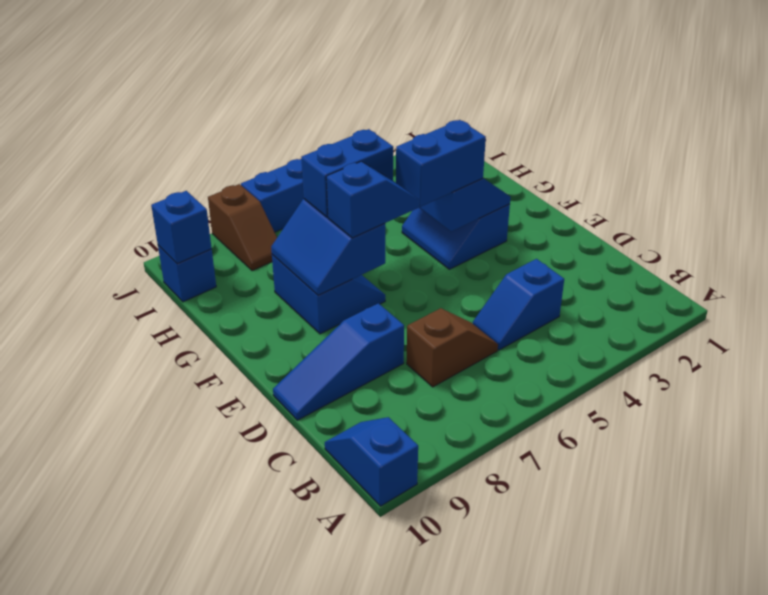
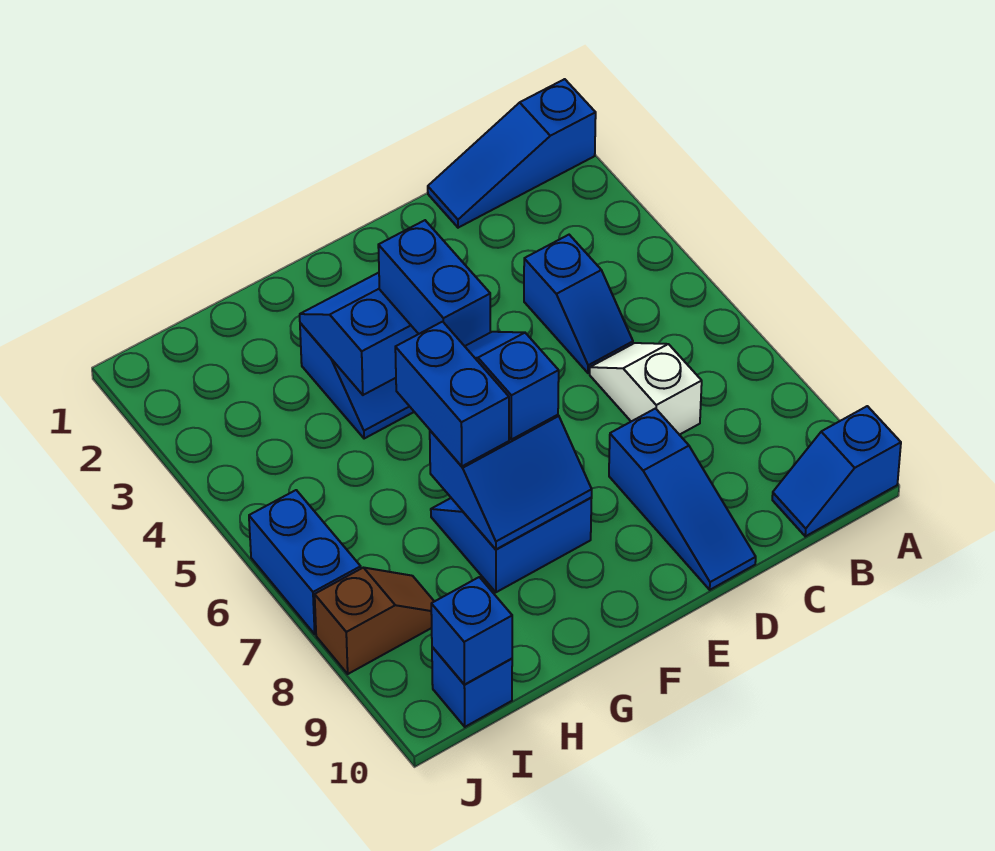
none -> blue 1x3 slope [428,79,596,228]
brown 1x2 slope [407,308,498,387] -> white 1x2 slope [590,343,702,435]

